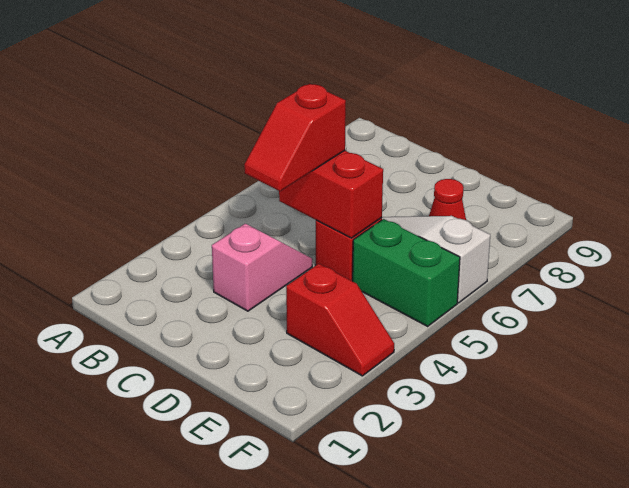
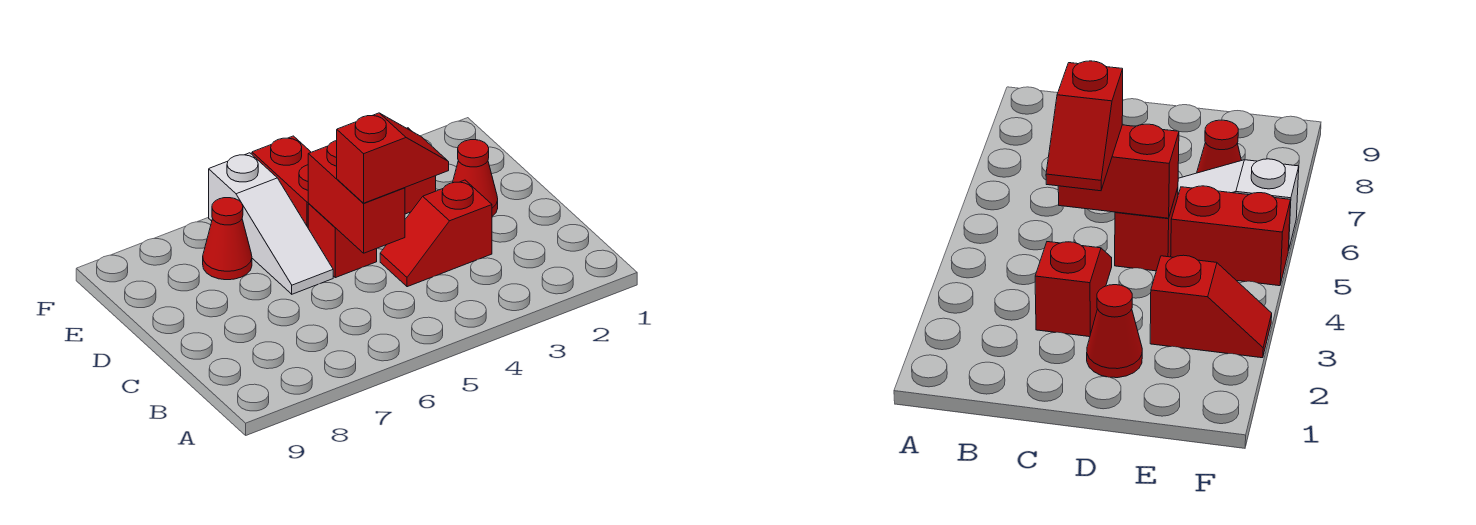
pink 1x2 slope [212,224,312,311] -> red 1x2 slope [380,180,492,287]
none -> red 1x1 cone [453,140,498,216]
green 1x2 brick [353,219,460,326] -> red 1x2 brick [252,136,311,227]

